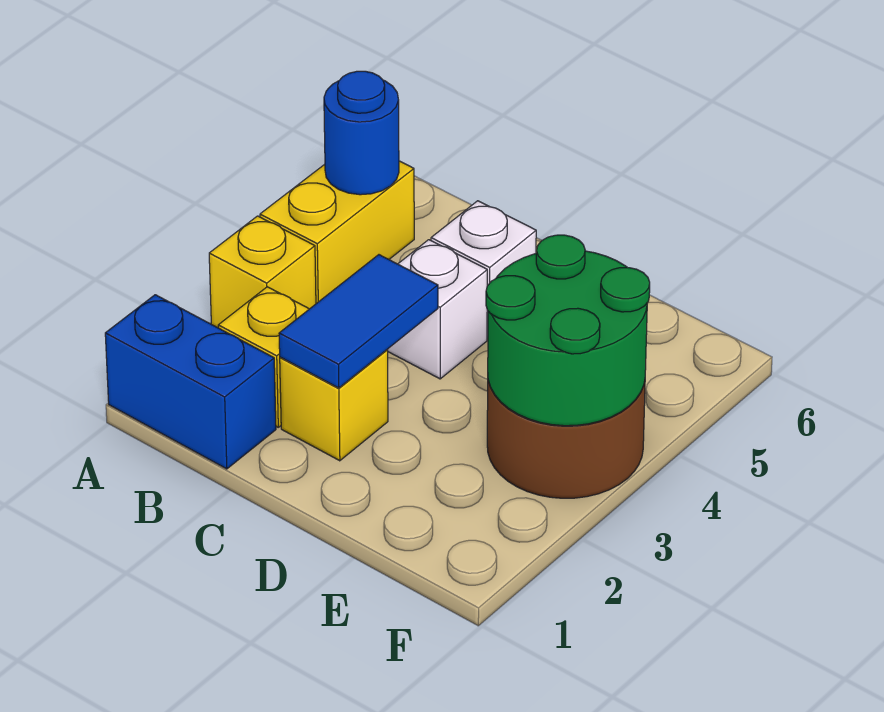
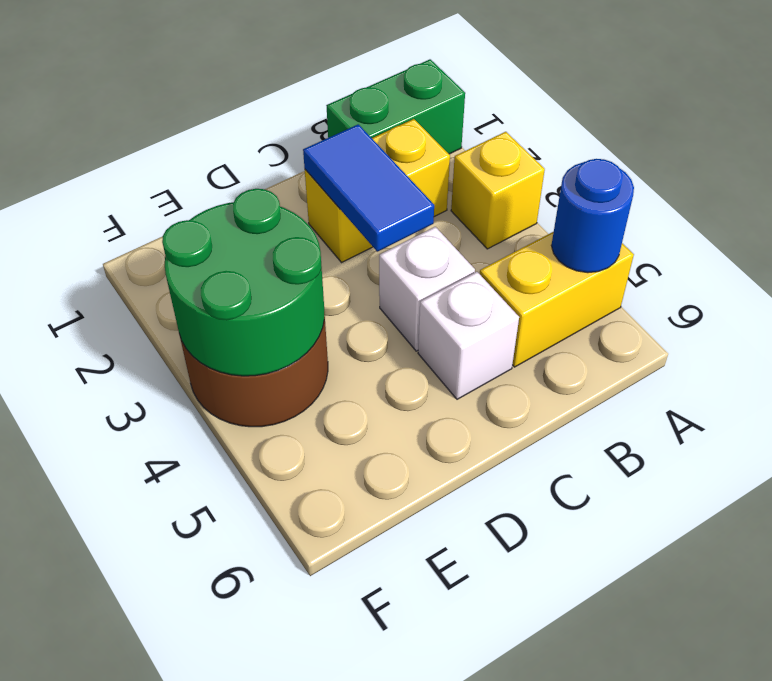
blue 1x2 brick [105,295,276,469] -> green 1x2 brick [326,59,465,154]
yellow 1x2 brick [260,161,414,304] -> yellow 1x2 brick turned to [480,232,634,367]

